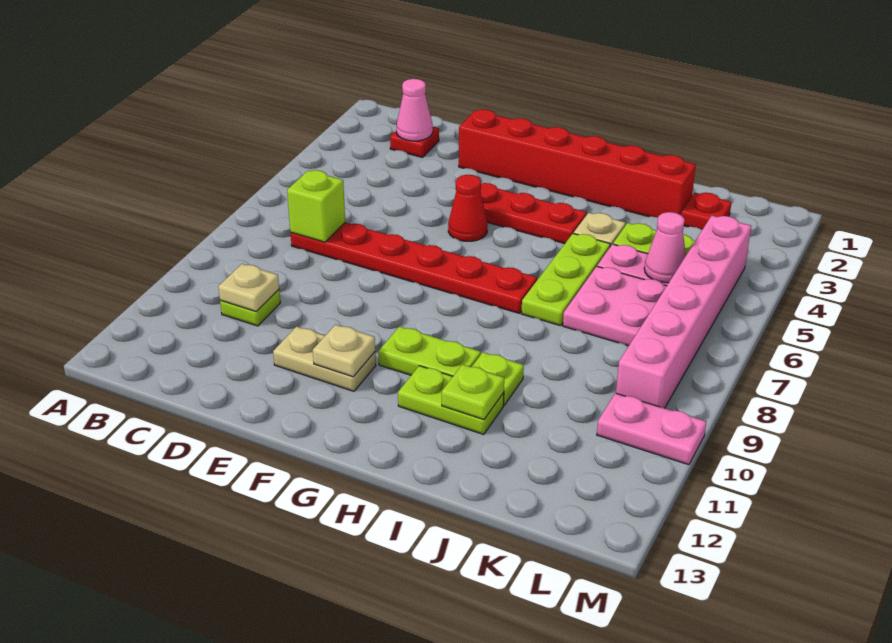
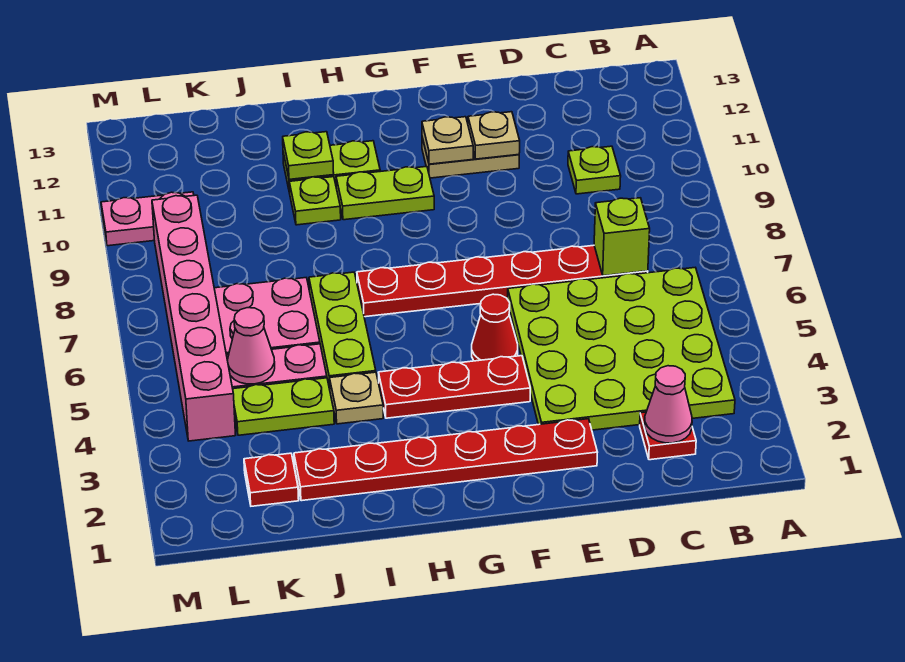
none -> lime 4x4 plate [508,268,735,430]
tan 1x1 plate [218,264,279,311] -> tan 1x1 plate moved to [468,112,520,159]
red 1x6 brick [459,109,696,217] -> red 1x6 plate [294,419,597,501]

